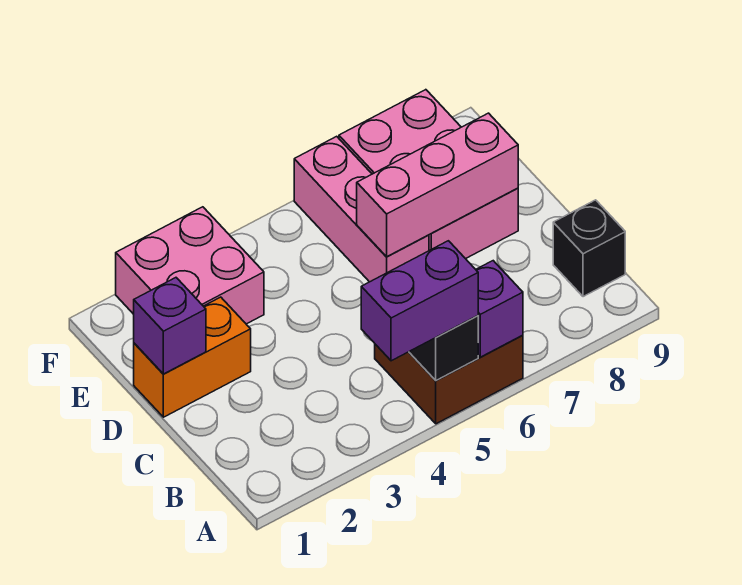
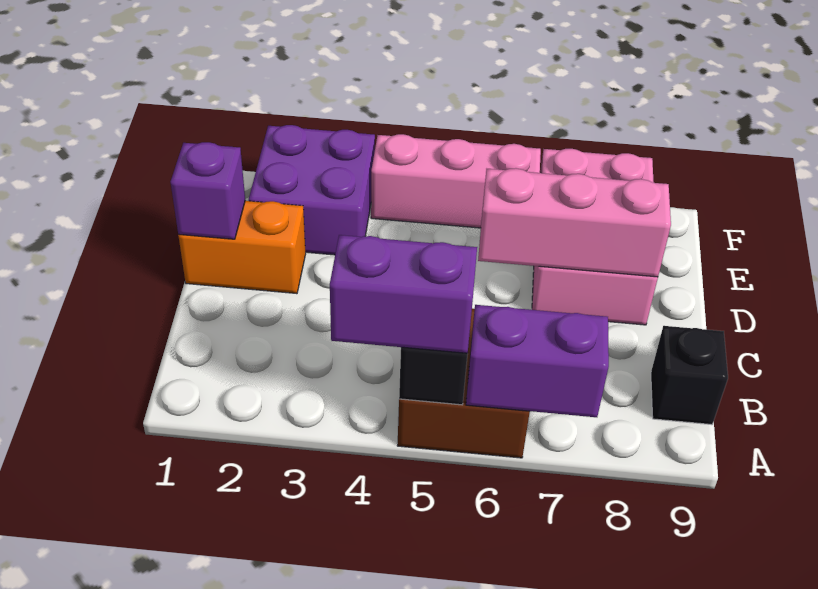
purple 1x1 brick [476,261,523,357] -> purple 1x2 brick [466,305,609,417]
pink 1x3 brick [294,136,429,282] -> pink 1x3 brick turned to [371,134,541,228]
pink 2x2 brick [116,207,264,324] -> purple 2x2 brick [249,125,375,255]

